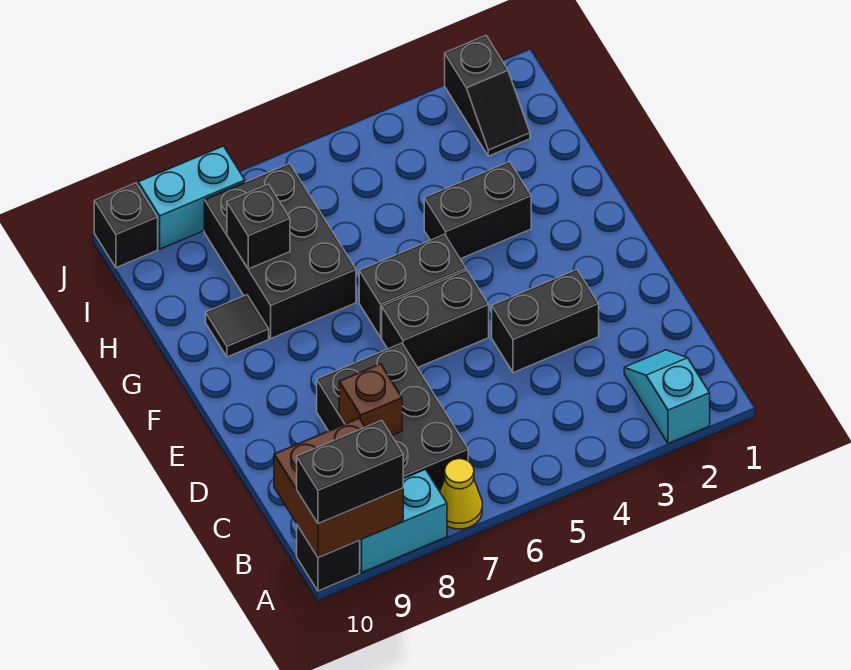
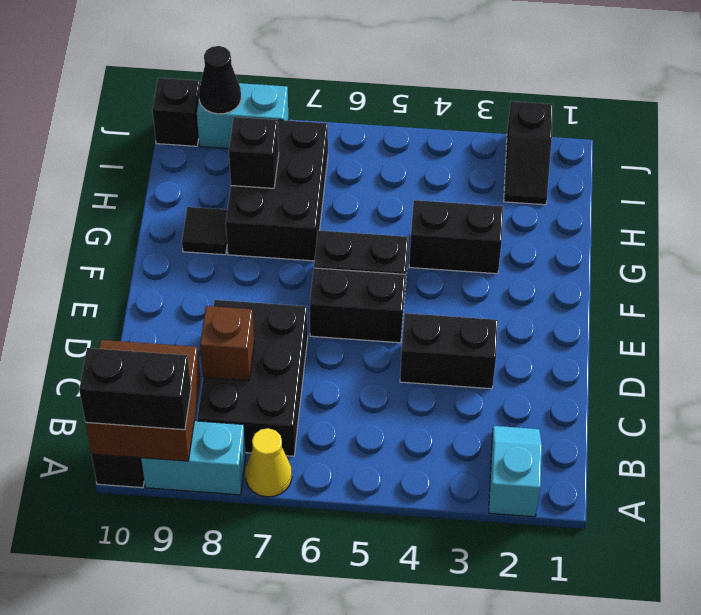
none -> black 1x1 cone [199,46,241,114]

